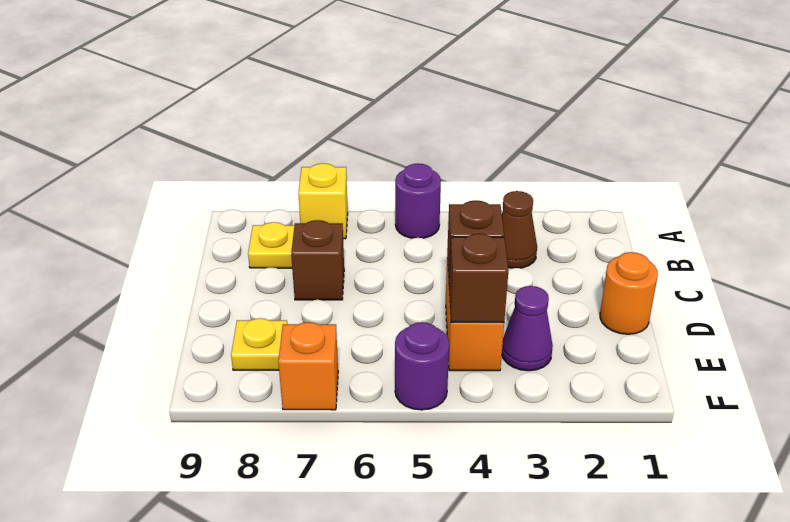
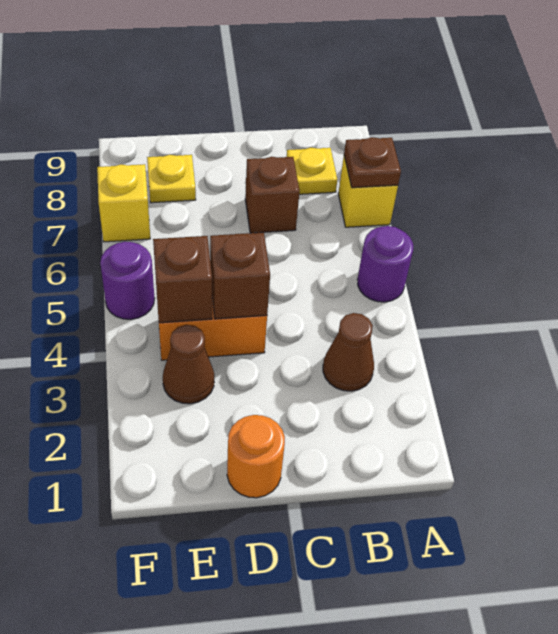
none -> brown 1x1 plate [344,137,401,188]
purple 1x1 cone [502,286,553,371] -> brown 1x1 cone [163,325,214,404]
orange 1x1 brick [278,322,338,410] -> yellow 1x1 brick [97,164,150,242]

